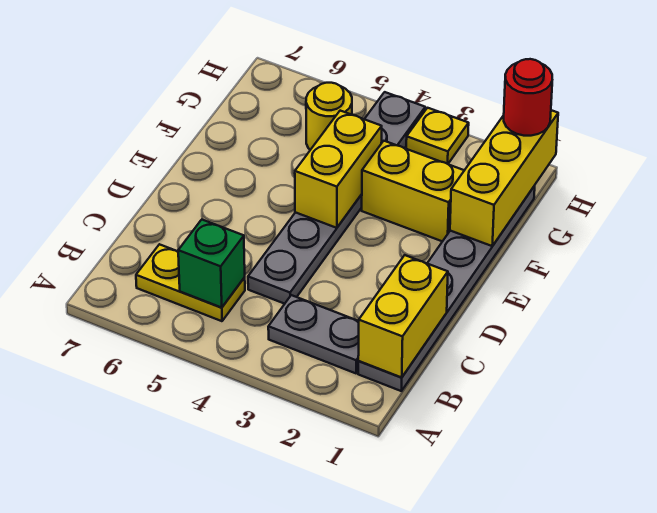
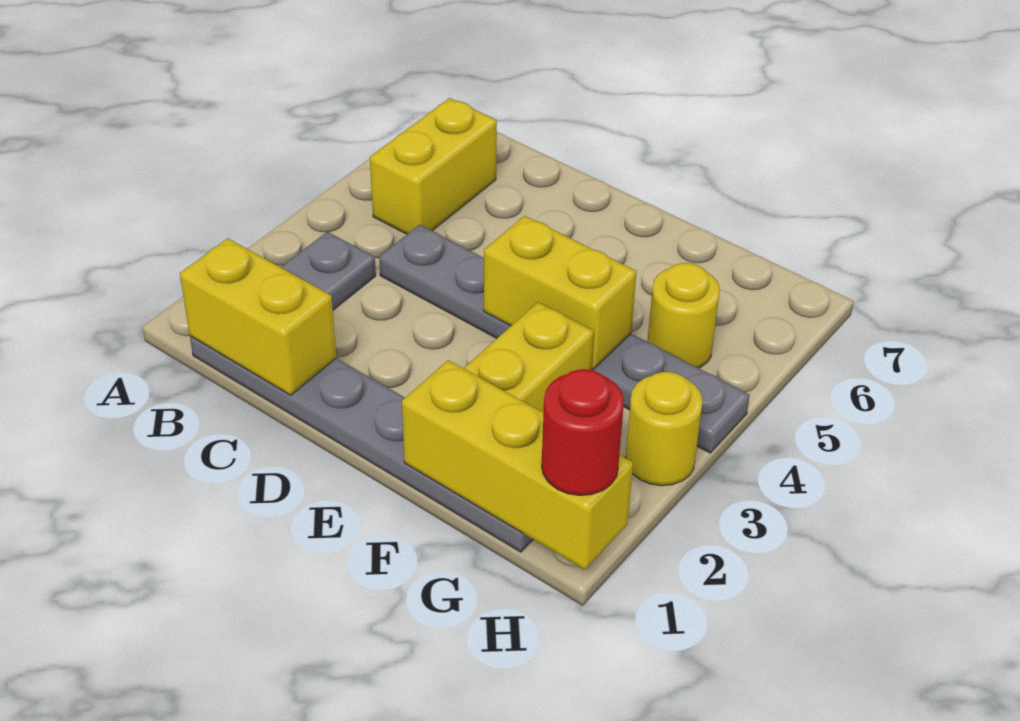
yellow 1x2 plate [136,244,245,321] -> yellow 1x2 brick [370,98,497,234]
green 1x1 brick [178,220,245,307] -> none
yellow 1x1 plate [406,108,469,164] -> yellow 1x1 round brick [626,372,703,486]

